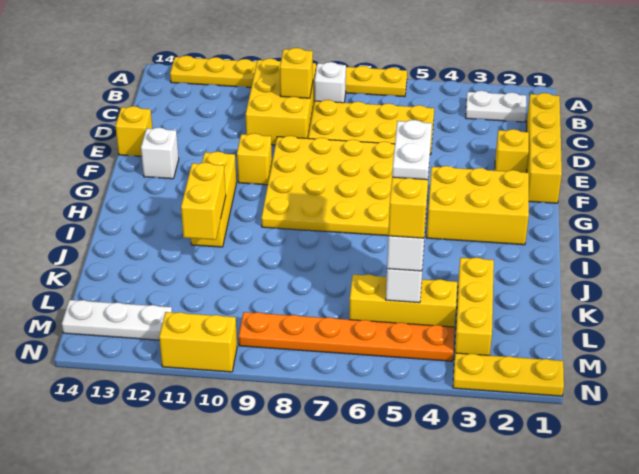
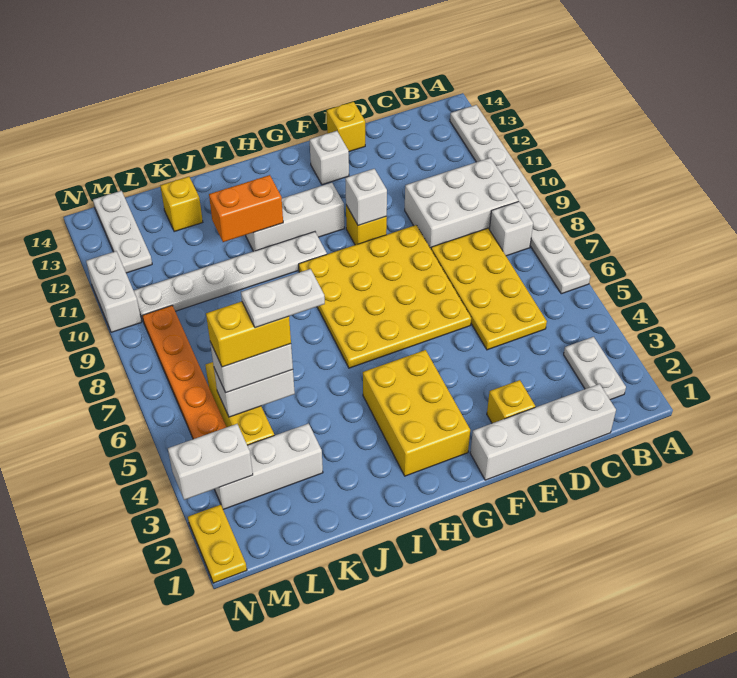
yellow 1x8 plate [170,56,407,97] -> white 1x8 plate [450,105,590,294]
yellow 2x3 brick [246,59,316,145] -> white 2x3 brick [405,158,518,248]
yellow 1x4 brick [527,93,562,203] -> white 1x4 brick [470,384,616,480]
yellow 1x1 brick [280,48,313,98] -> yellow 1x1 brick moved to [160,177,203,232]
none -> white 1x1 brick [345,169,387,226]
yellow 1x3 brick [191,152,236,247] -> white 1x3 brick [246,183,344,251]
none -> white 1x6 plate [134,232,327,320]
yellow 1x2 brick [181,162,226,240] -> orange 1x2 brick [209,175,283,242]
yellow 1x3 brick [454,258,494,359] -> white 1x3 brick [214,424,323,509]
none -> white 1x2 brick [168,424,253,500]
yellow 1x3 plate [453,353,564,396] -> yellow 1x2 plate [188,505,247,583]
yellow 1x2 brick [159,312,237,372] -> white 1x2 brick [86,251,141,332]

